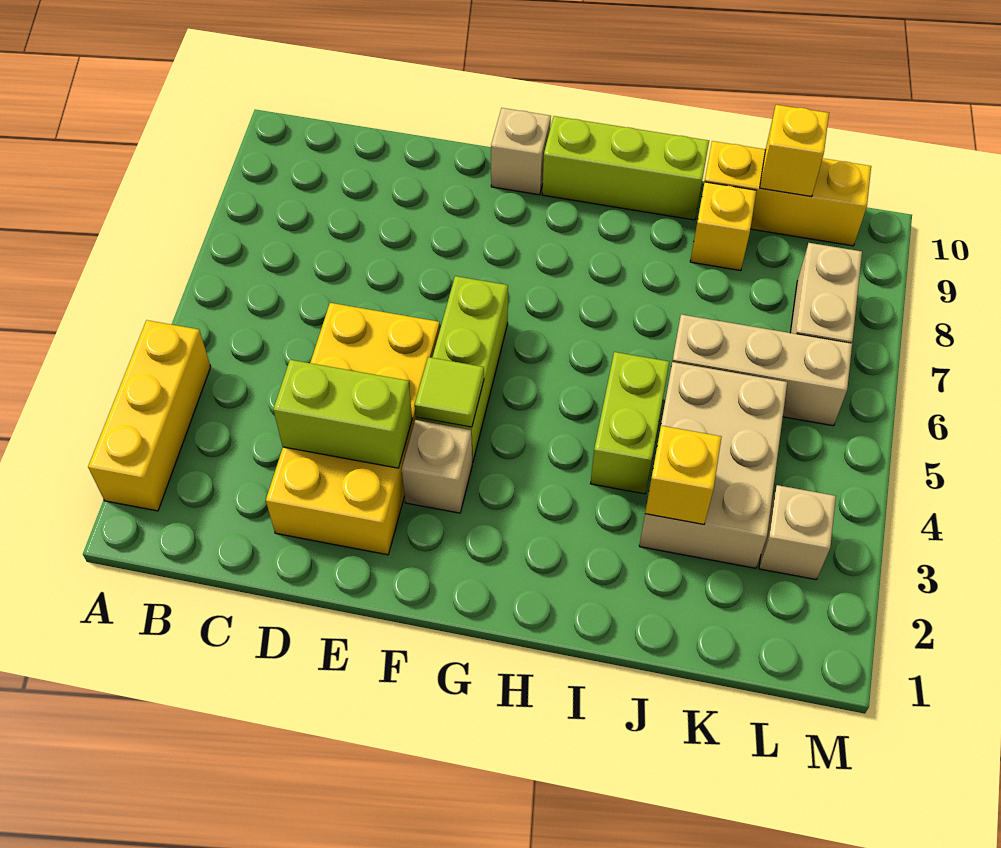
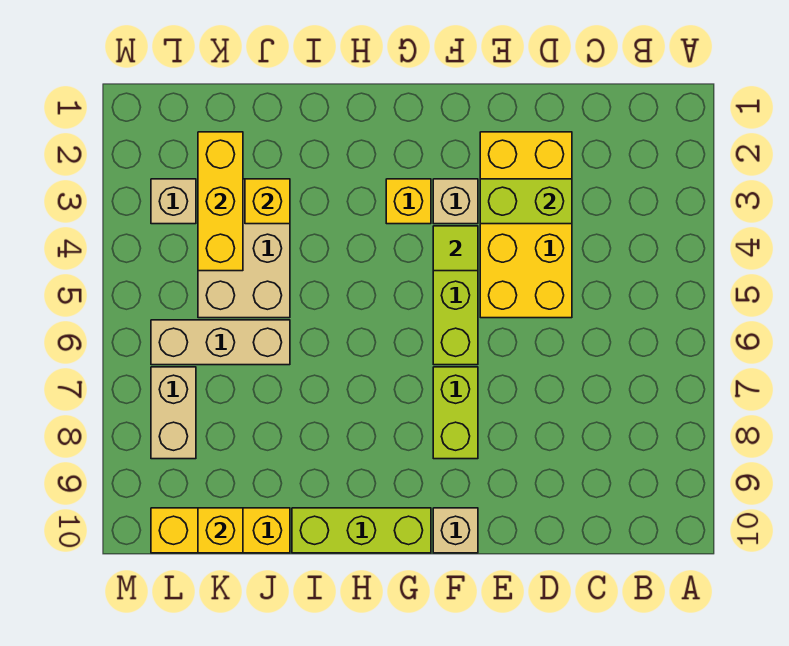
yellow 1x3 brick [88,320,211,511] -> yellow 1x3 brick moved to [198,132,243,271]
lime 1x2 brick [591,352,669,494] -> lime 1x2 brick moved to [433,367,478,459]
yellow 1x1 brick [690,182,756,271] -> yellow 1x1 brick moved to [386,179,431,224]

